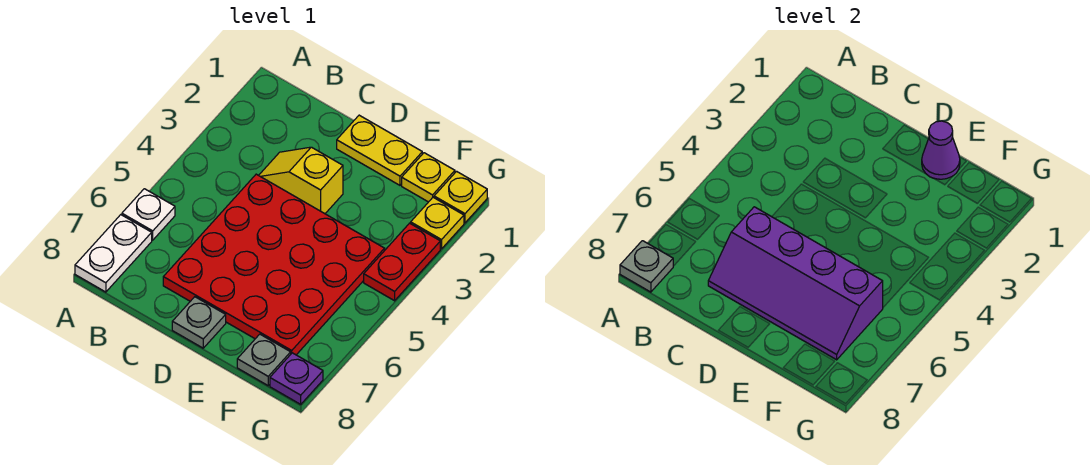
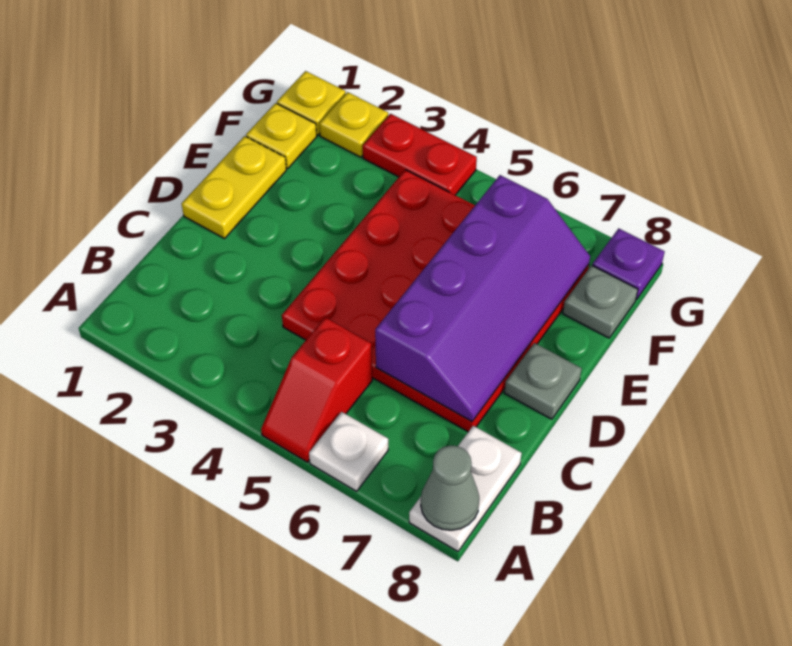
none -> red 1x2 slope [261,317,372,462]
white 1x2 plate [75,215,152,292] -> white 1x2 plate turned to [409,426,522,551]
grey 1x1 plate [620,241,673,292] -> grey 1x1 cone [421,446,479,530]
yellow 1x2 slope [259,147,343,214] -> none
purple 1x1 cone [922,121,960,179] -> none

